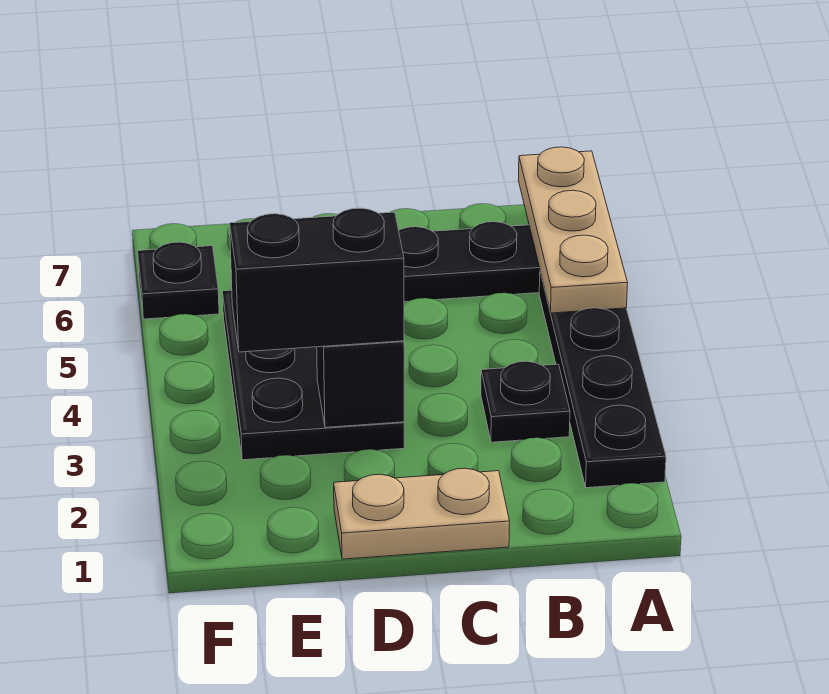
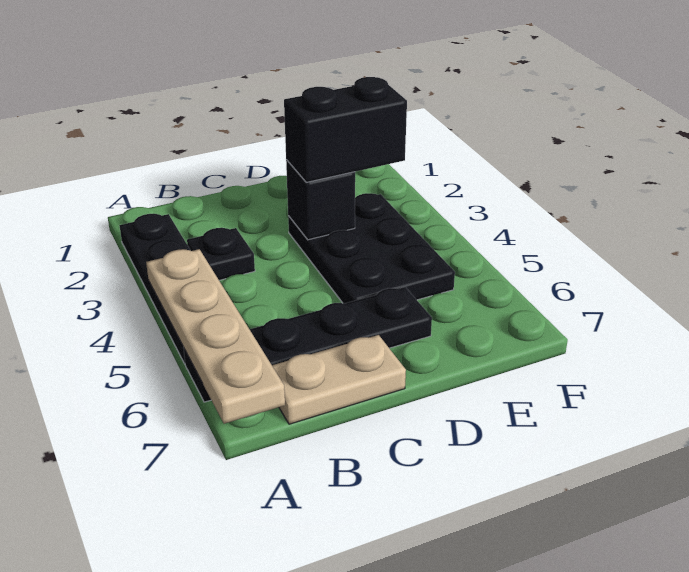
tan 1x3 plate [518,147,628,313] -> tan 1x4 plate [146,249,285,424]
tan 1x2 plate [334,468,510,559] -> tan 1x2 plate moved to [272,335,406,424]
black 1x1 plate [138,242,219,319] -> none

